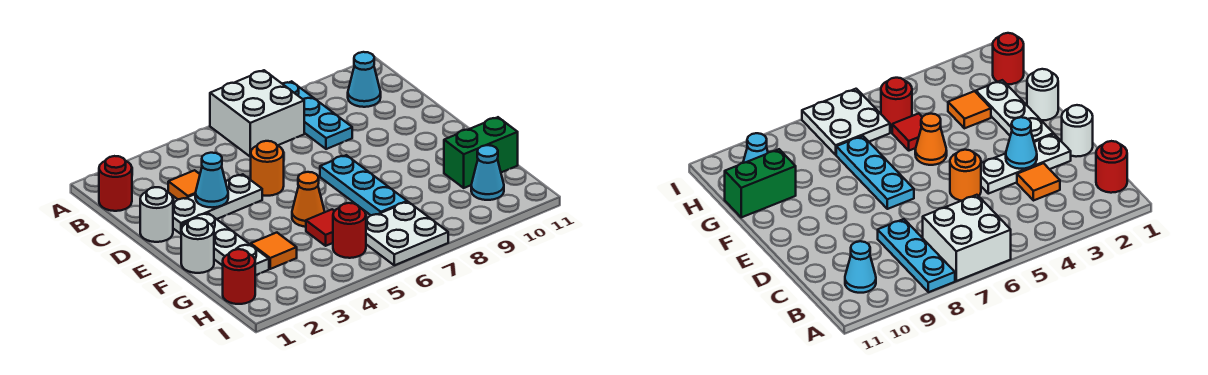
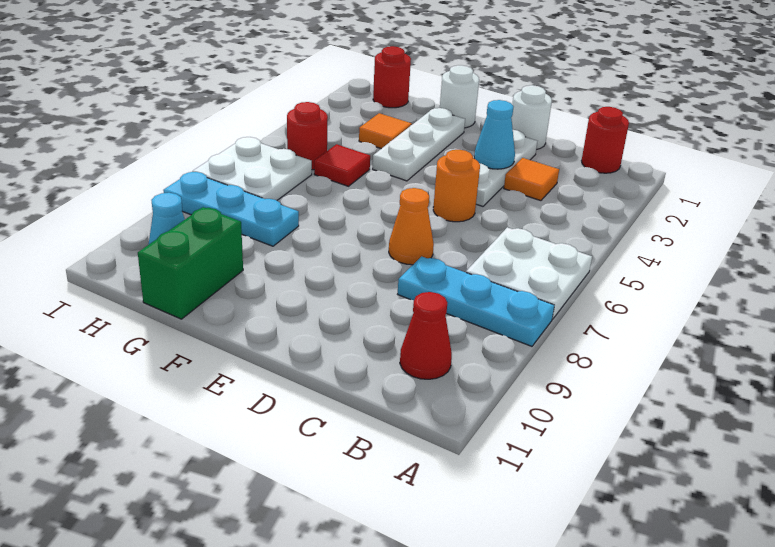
white 2x2 brick [210,70,304,156] -> white 2x2 plate [466,227,592,319]
cyan 1x1 cone [348,52,381,107] -> red 1x1 cone [400,292,452,379]
white 1x3 plate [182,213,269,275] -> white 1x3 plate turned to [373,108,465,181]
cyan 1x3 plate [320,155,407,215] -> cyan 1x3 plate moved to [163,172,299,246]
orange 1x1 cone [292,172,325,227] -> orange 1x1 cone moved to [389,188,434,265]

